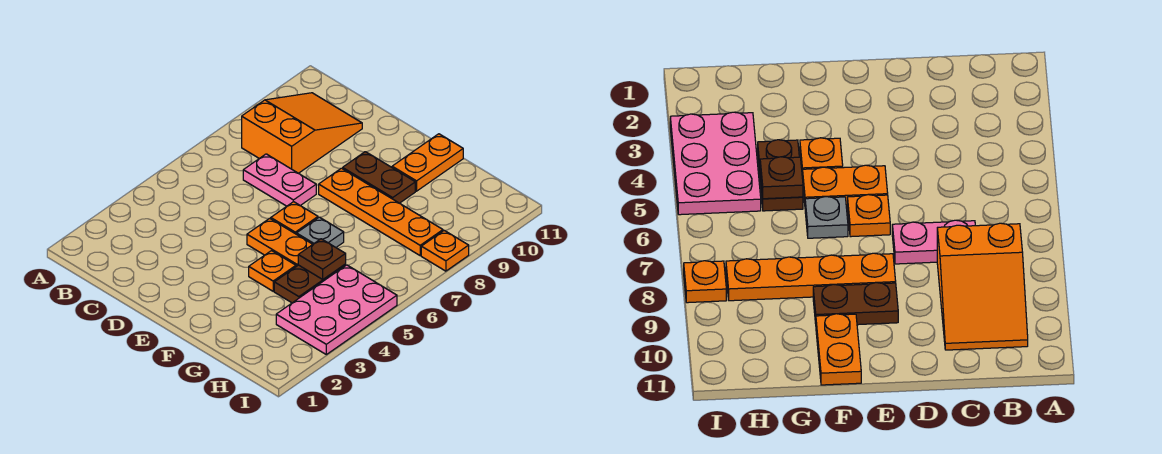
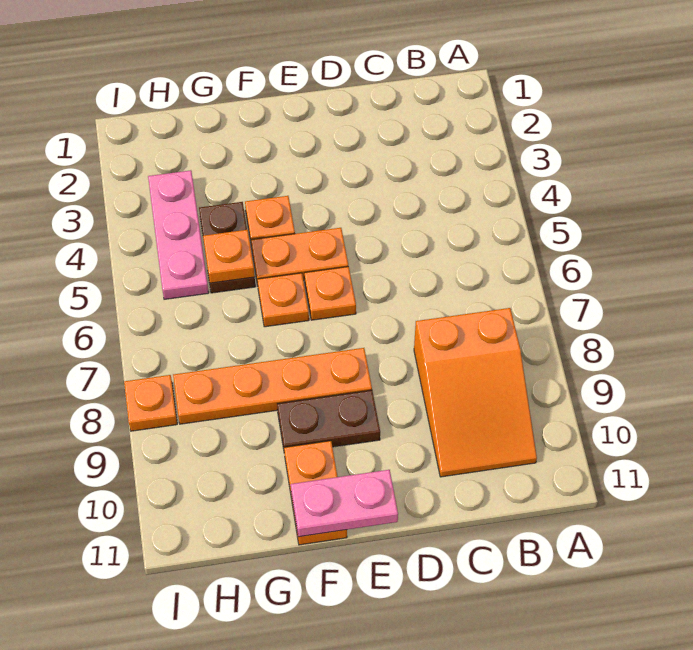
pink 1x2 plate [243,154,316,206] -> pink 1x2 plate moved to [291,470,398,537]
grey 1x1 plate [297,217,344,247] -> orange 1x1 plate [257,273,309,327]
brown 1x1 plate [298,239,346,279] -> orange 1x1 plate [203,230,255,283]
pink 2x3 plate [276,265,397,354] -> pink 1x3 plate [148,170,209,299]

